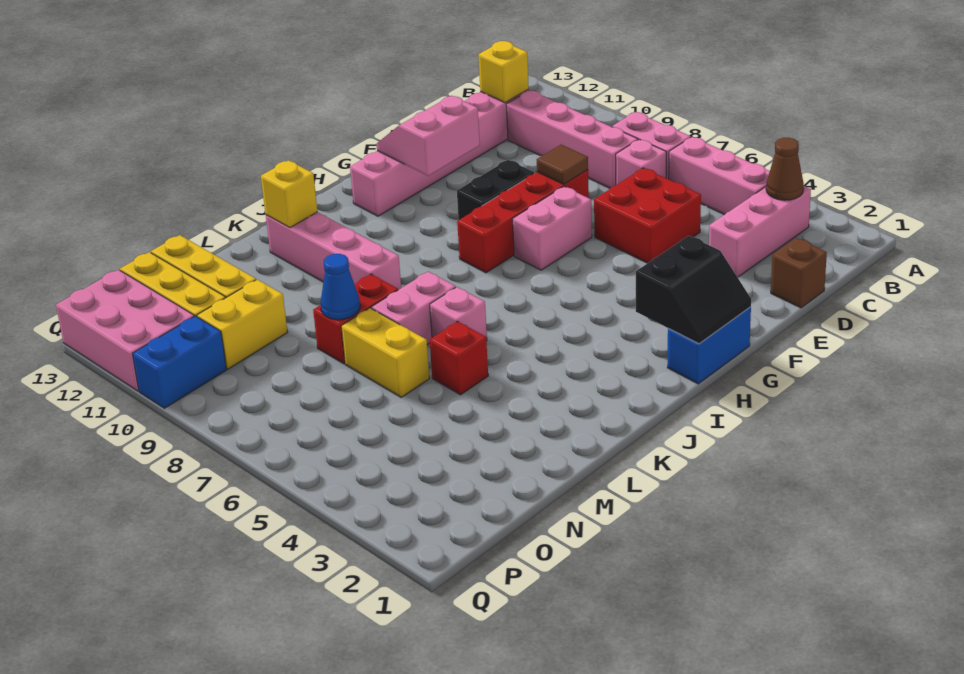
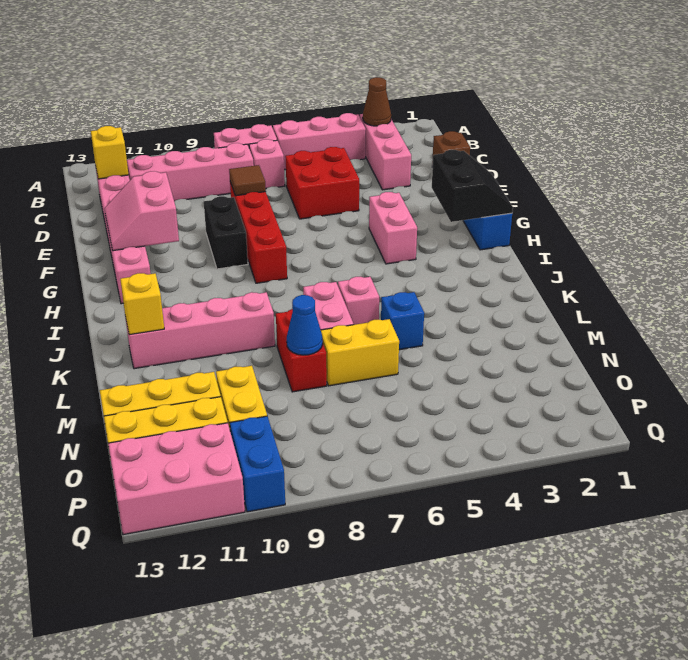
pink 1x2 brick [513,187,592,270] -> pink 1x2 brick moved to [369,192,417,264]
red 1x1 brick [430,321,488,395] -> blue 1x1 brick [381,292,424,350]

